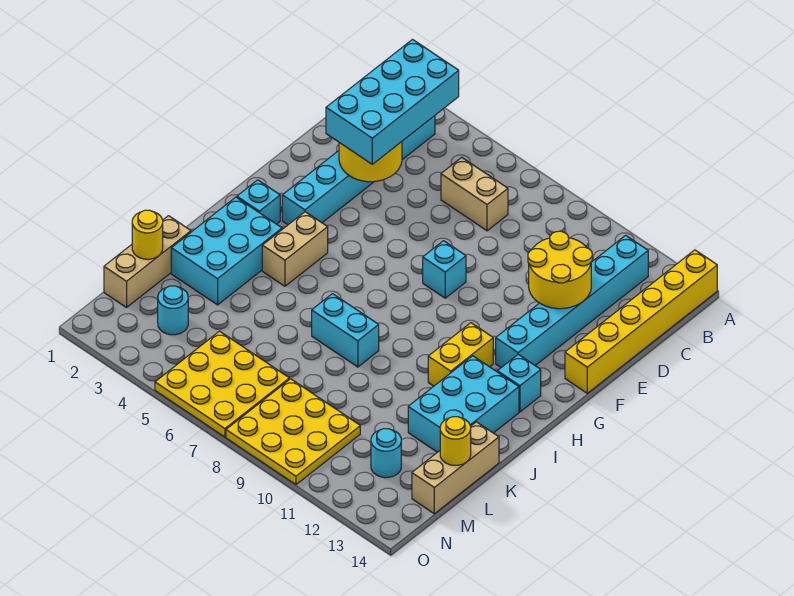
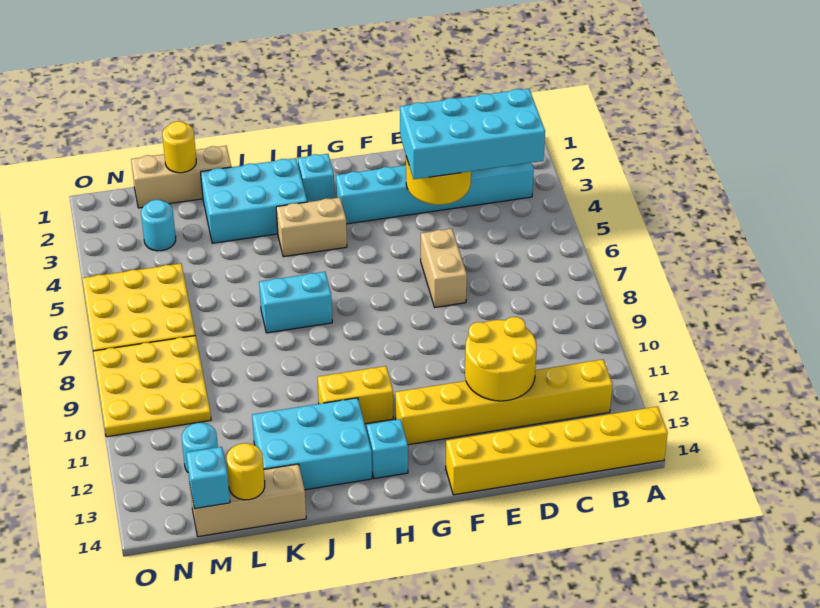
cyan 1x6 brick [496,235,648,368] -> yellow 1x6 brick [395,360,612,445]
tan 1x2 brick [441,157,508,231] -> tan 1x2 brick moved to [421,229,467,307]
cyan 1x1 brick [423,241,466,298] -> cyan 1x1 brick moved to [186,447,230,509]
cyan 1x2 brick [312,294,379,367] -> cyan 1x2 brick turned to [259,272,332,333]

